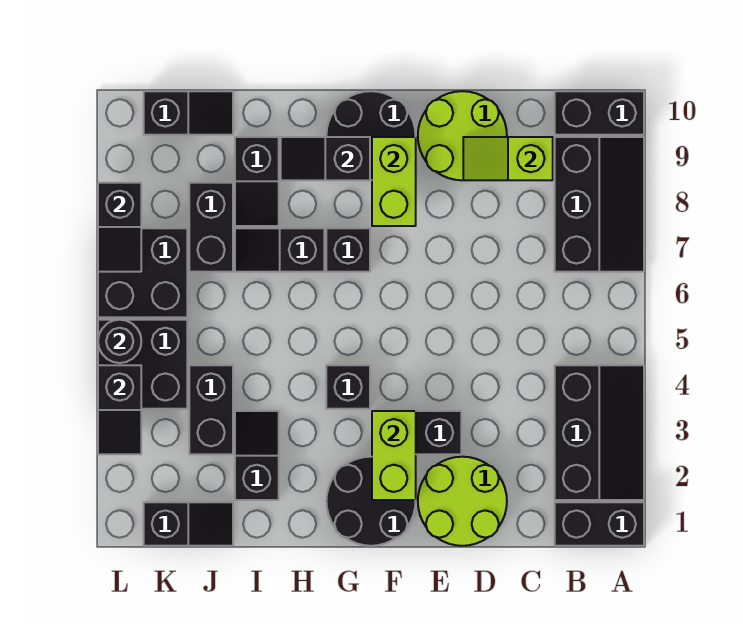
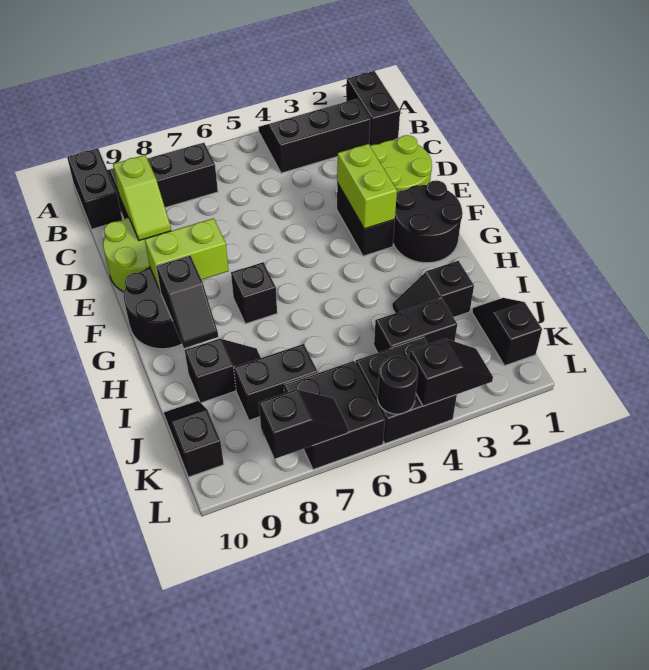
lime 1x2 brick [372,411,416,500] -> lime 1x2 brick turned to [337,144,397,229]
black 1x1 brick [326,365,370,409] -> none
black 1x2 slope [235,228,324,272] -> none

